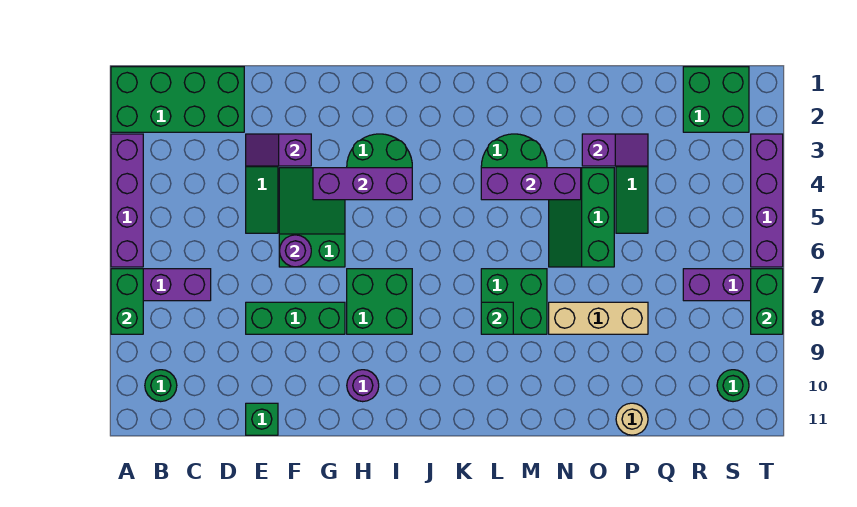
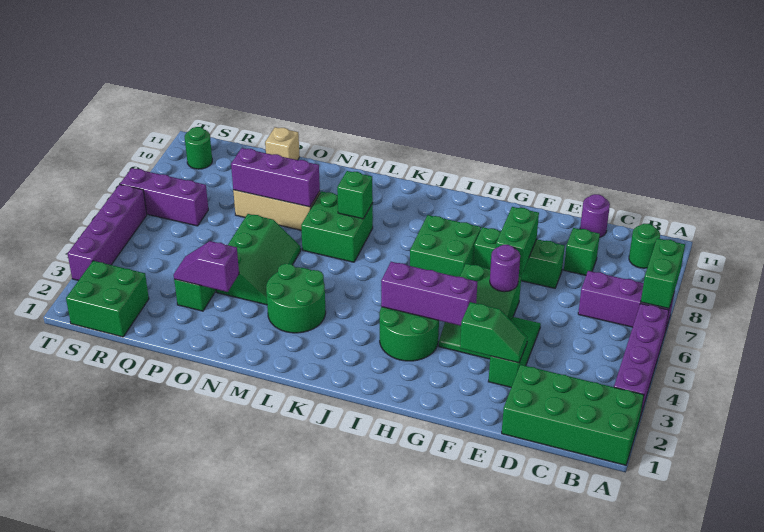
purple 1x2 slope [246,134,311,166] -> green 1x2 slope [460,302,527,363]
green 1x1 brick [246,403,278,435] -> green 1x1 brick moved to [564,228,600,275]
purple 1x1 round brick [347,370,379,402] -> purple 1x1 round brick moved to [580,194,610,238]
purple 1x3 brick [481,168,581,200] -> purple 1x3 brick moved to [231,148,320,207]
tan 1x1 round brick [616,403,648,435] -> tan 1x1 brick [265,127,300,160]
green 1x2 brick [751,269,783,334] -> green 1x2 brick moved to [496,207,539,275]

